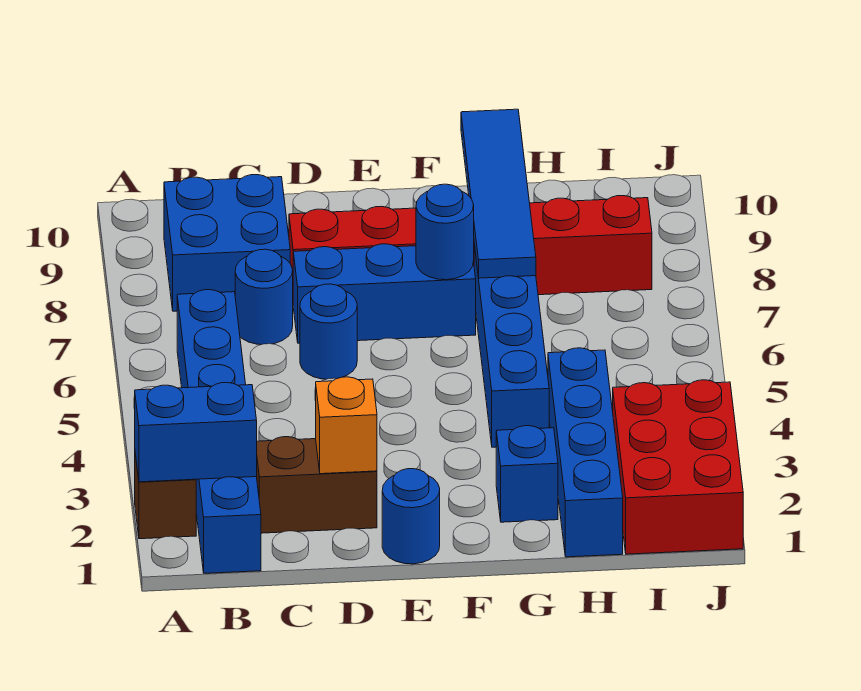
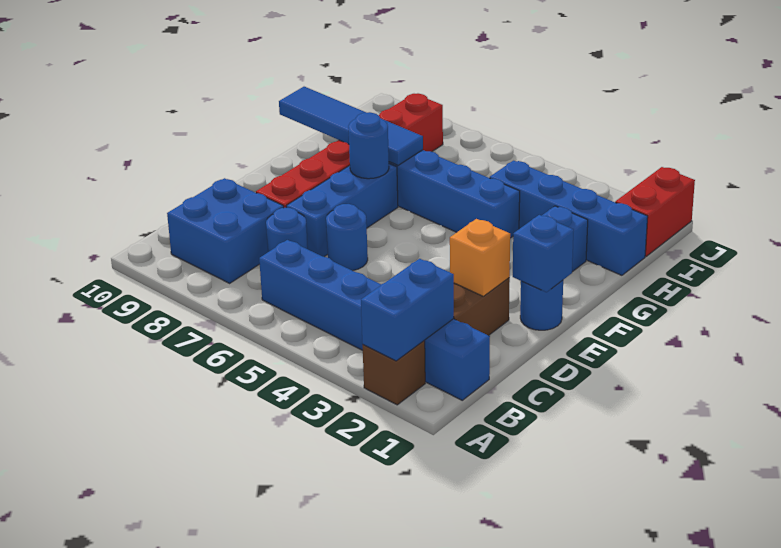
none -> blue 1x1 brick [513,215,574,292]
red 2x3 brick [613,380,743,554] -> red 1x2 brick [615,167,695,256]

